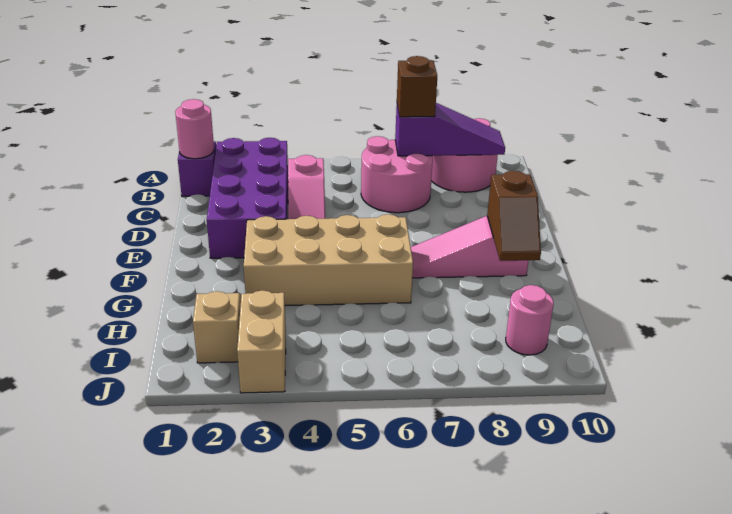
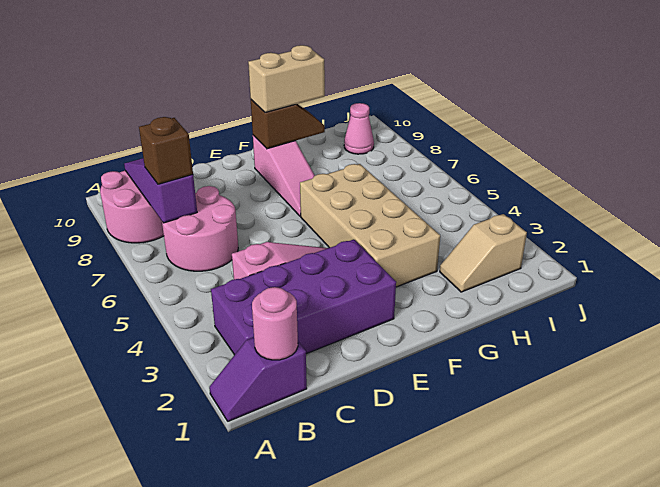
tan 1x2 brick [237,290,286,393] -> tan 1x2 brick moved to [248,45,325,112]
pink 1x1 round brick [506,285,553,355] -> pink 1x1 cone [344,103,374,154]

